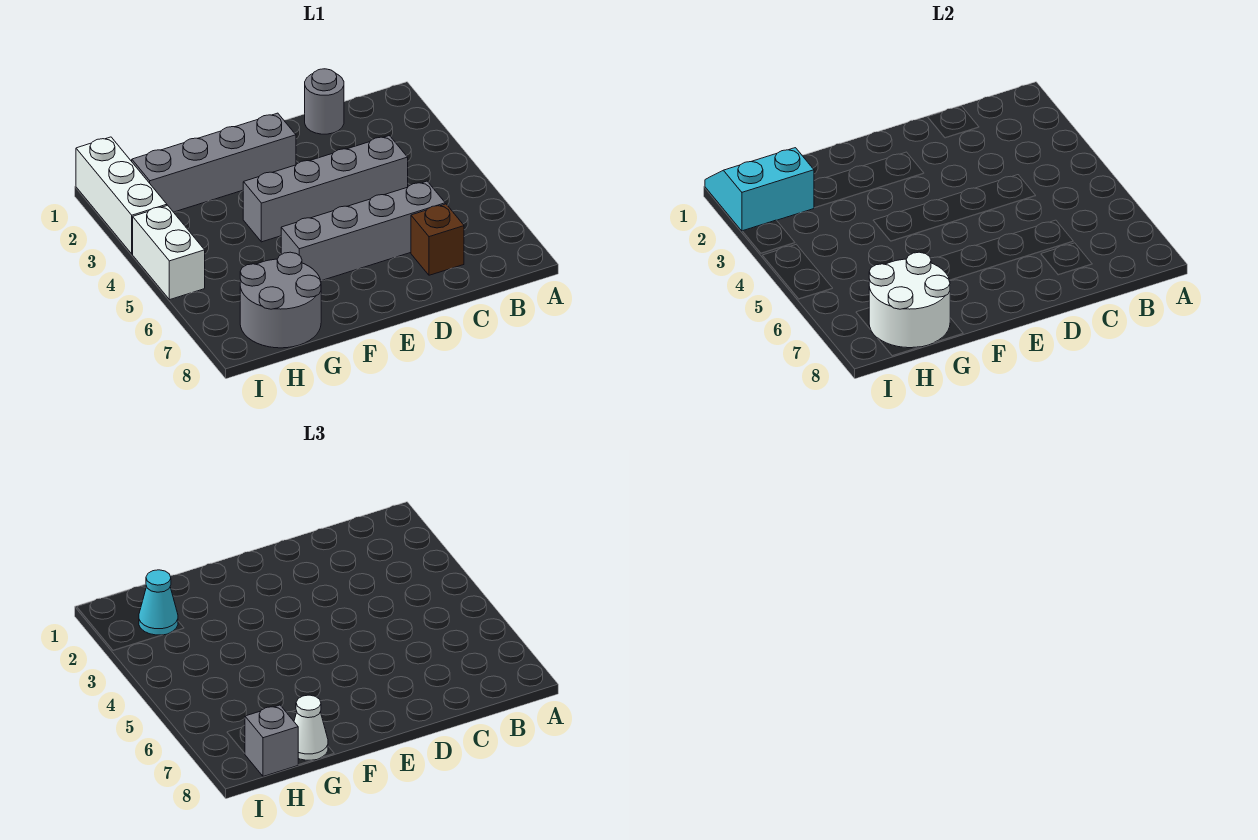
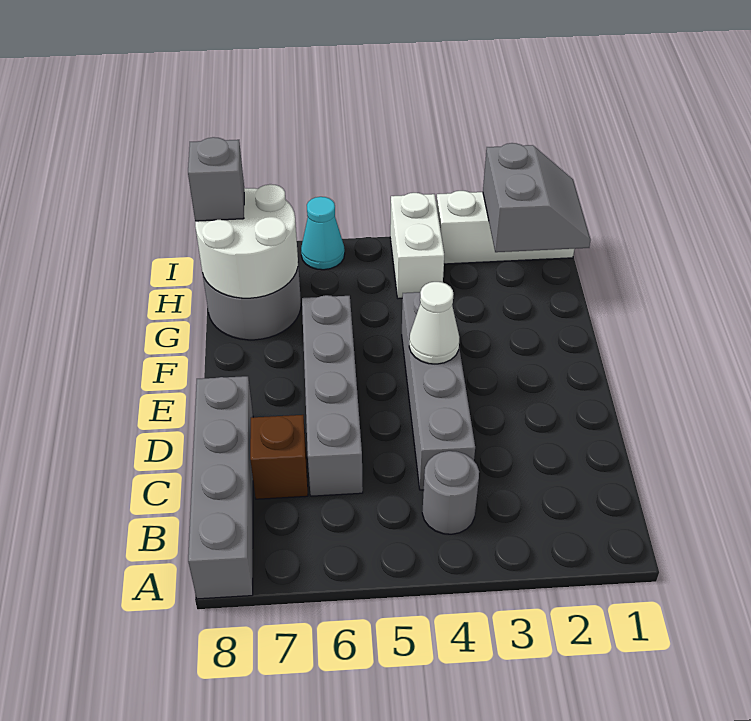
grey 1x1 round brick [305,69,344,134] -> grey 1x1 round brick moved to [422,451,479,534]
grey 1x4 brick [132,113,296,212] -> grey 1x4 brick moved to [188,376,253,599]
white 1x1 cone [294,695,328,760] -> white 1x1 cone moved to [409,282,459,364]
cyan 2x2 slope [705,148,814,231] -> grey 2x2 slope [483,143,591,252]
cyan 1x1 cone [139,570,178,635] -> cyan 1x1 cone moved to [301,197,345,270]
white 1x2 brick [133,205,205,300] -> white 1x2 brick turned to [390,193,444,299]

